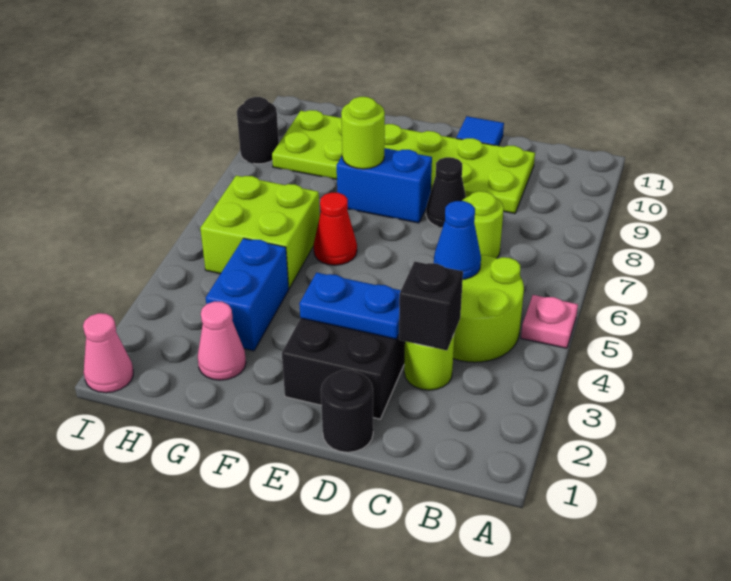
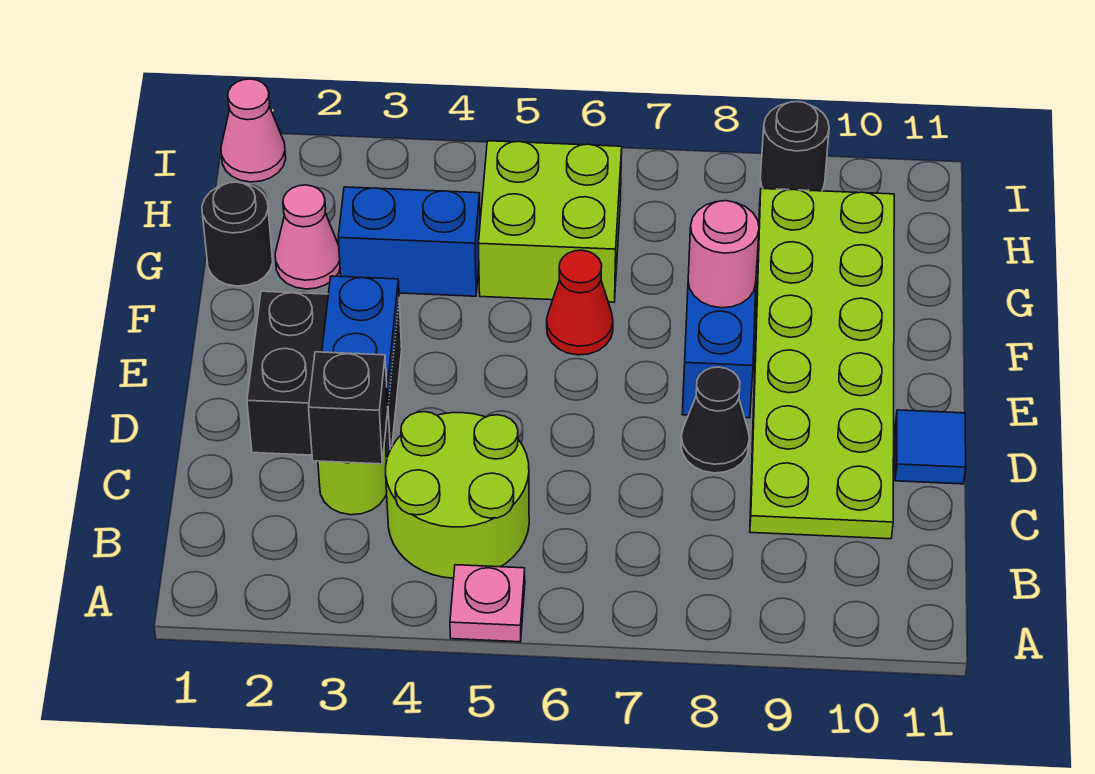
blue 1x1 cone [434,201,481,279] -> none
lime 1x1 round brick [462,191,504,258] -> none
black 1x1 round brick [321,370,373,452] -> black 1x1 round brick moved to [202,182,273,286]
lime 1x1 round brick [341,97,385,169] -> pink 1x1 round brick [688,201,759,308]

